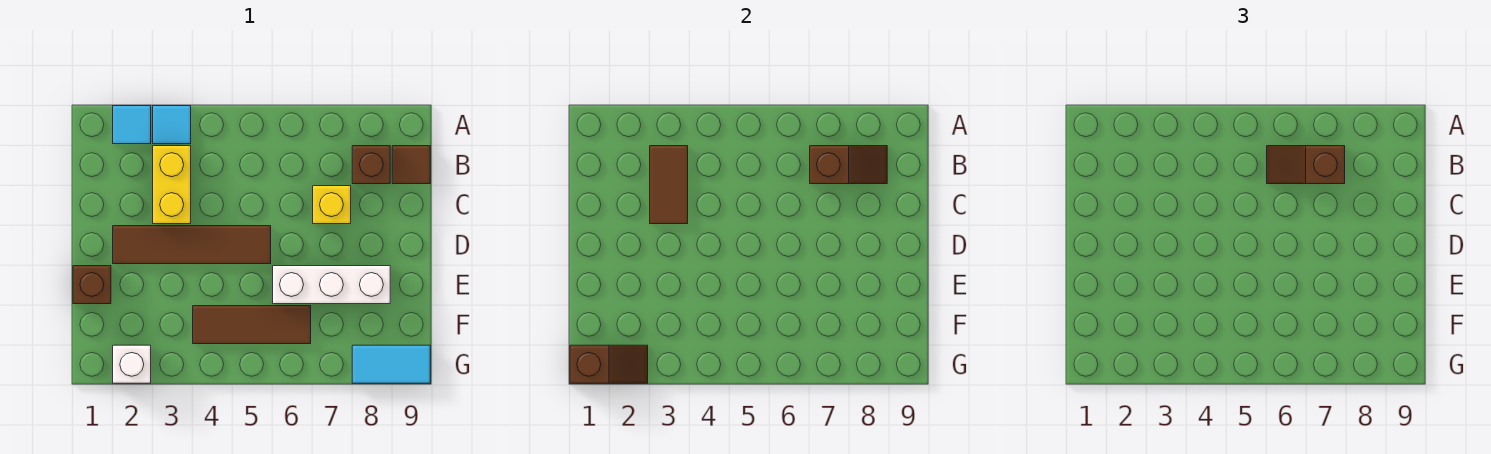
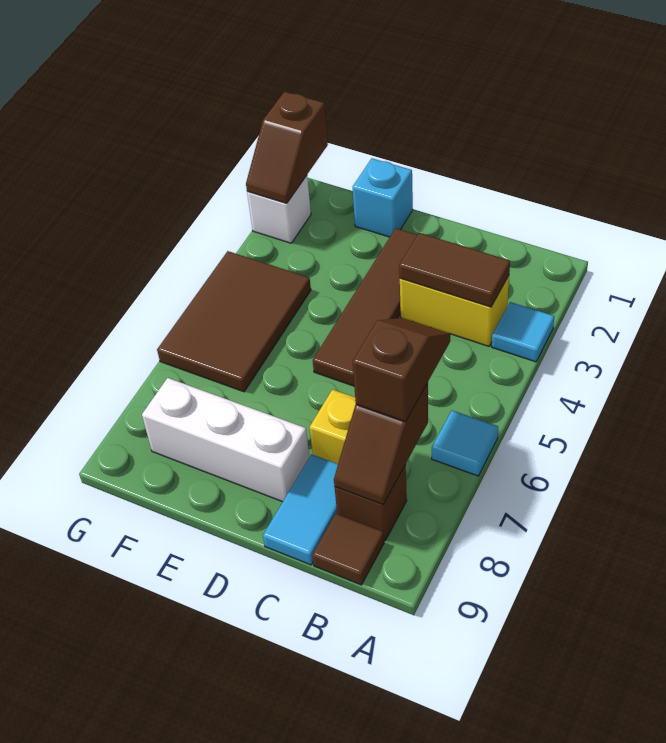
cyan 1x1 tile [113,106,151,144] -> cyan 1x1 tile moved to [432,411,498,476]
brown 1x1 brick [73,266,111,304] -> cyan 1x1 brick [353,158,413,237]
white 1x3 brick [273,266,390,304] -> white 1x3 brick turned to [142,378,309,502]
brown 1x3 tile [193,306,311,344] -> brown 2x3 tile [157,251,311,392]
cyan 1x2 tile [352,345,430,383] -> cyan 1x2 tile moved to [263,454,338,565]

